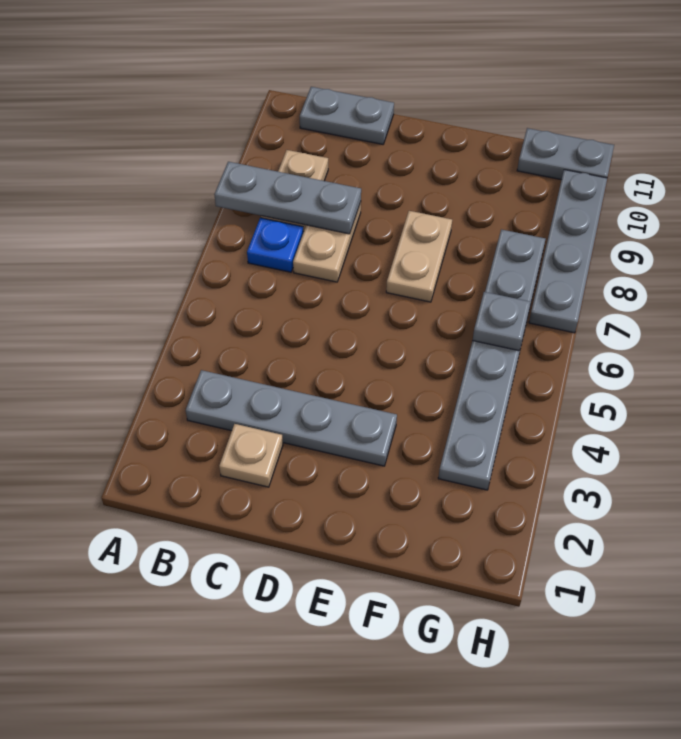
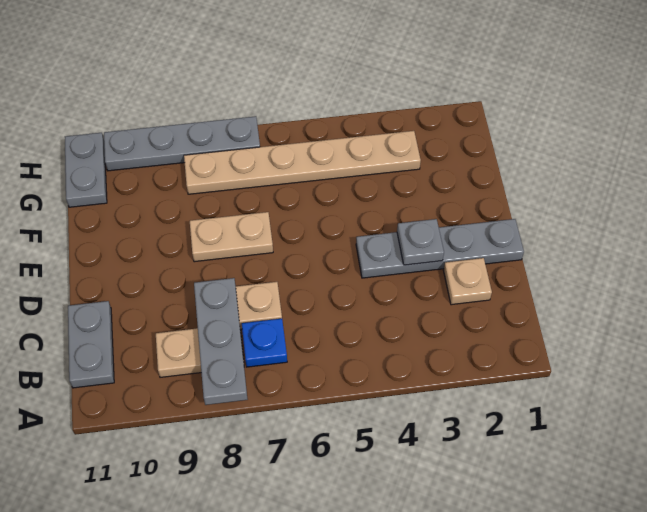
grey 1x4 plate [186,370,397,466] -> grey 1x4 plate turned to [356,219,524,278]
grey 1x6 plate [438,229,545,490] -> tan 1x6 plate [184,131,421,194]
grey 1x1 plate [473,292,531,351] -> grey 1x1 plate moved to [397,219,444,265]

